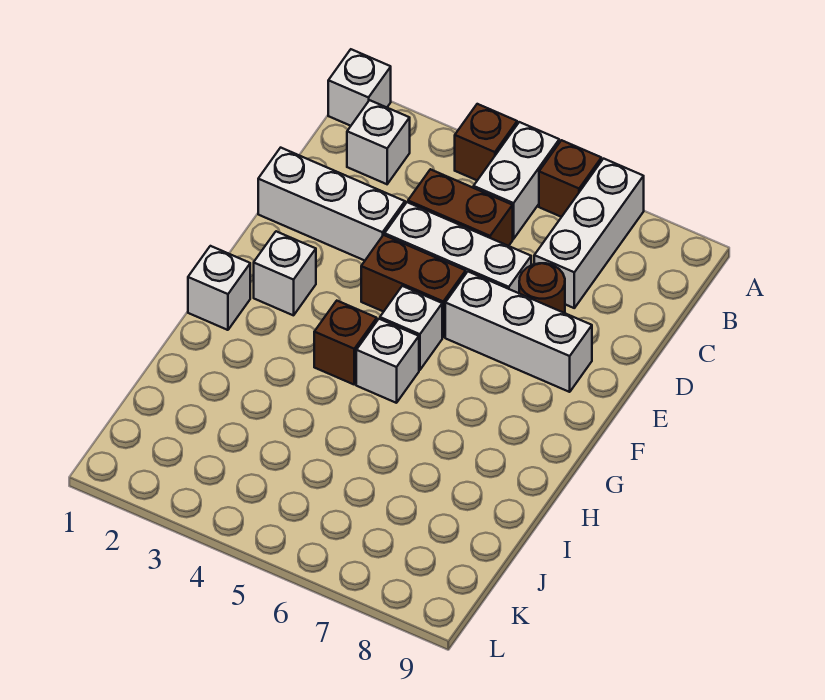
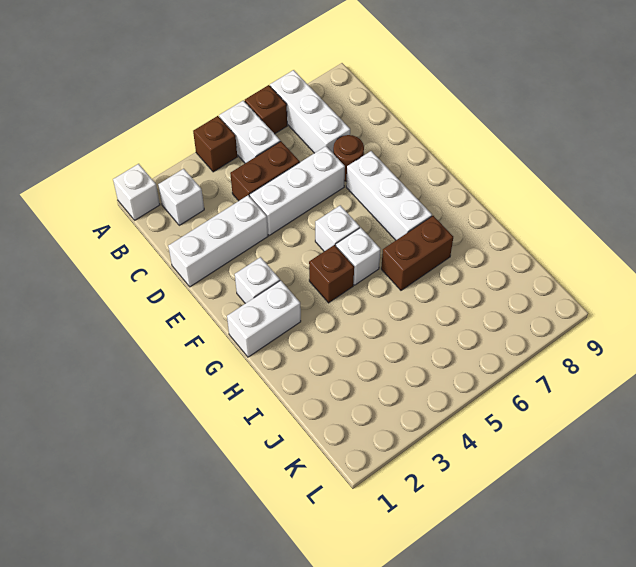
brown 1x2 brick [361,235,466,337] -> brown 1x2 brick moved to [381,216,453,290]
white 1x3 brick [445,272,592,392] -> white 1x3 brick turned to [346,151,432,240]
white 1x1 brick [188,246,250,330] -> white 1x2 brick [227,280,301,357]

